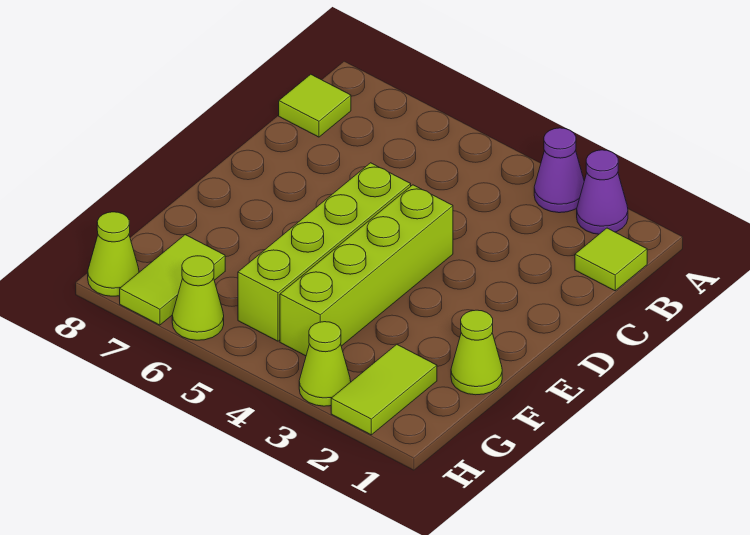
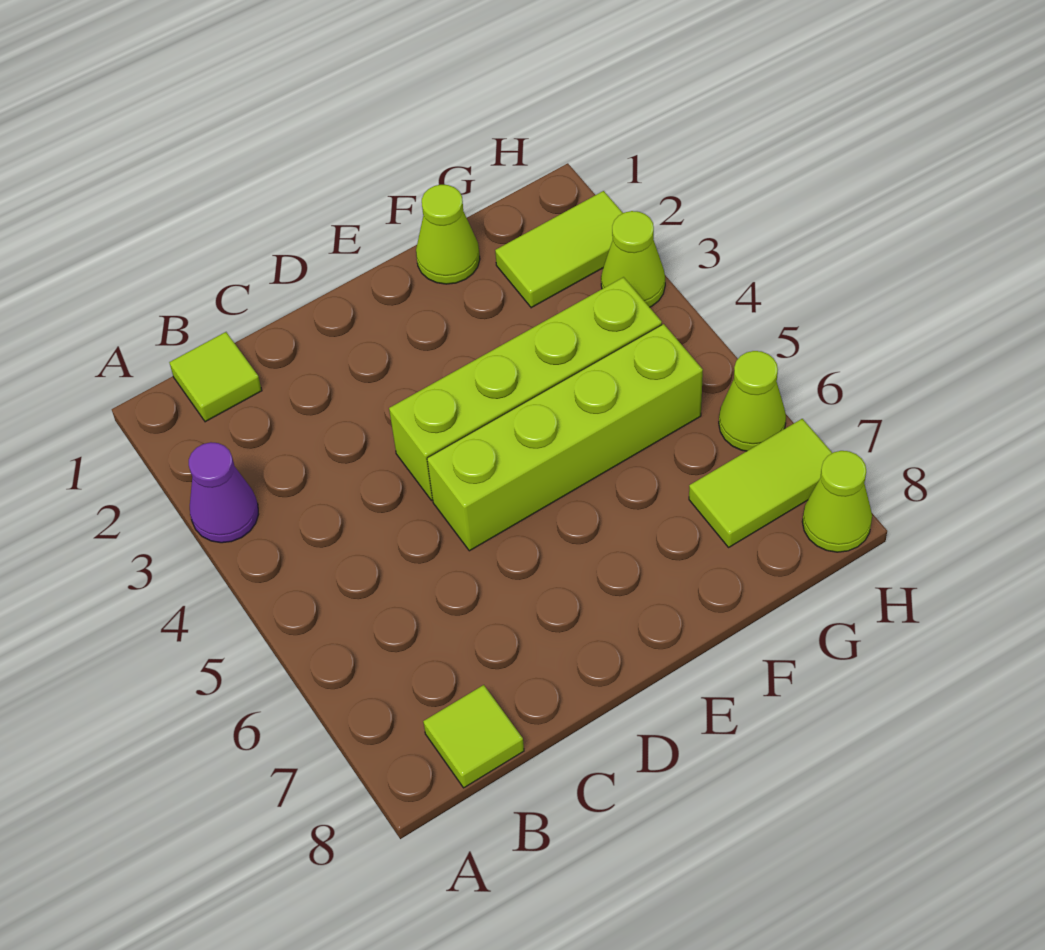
purple 1x1 cone [577,150,628,234] -> none

